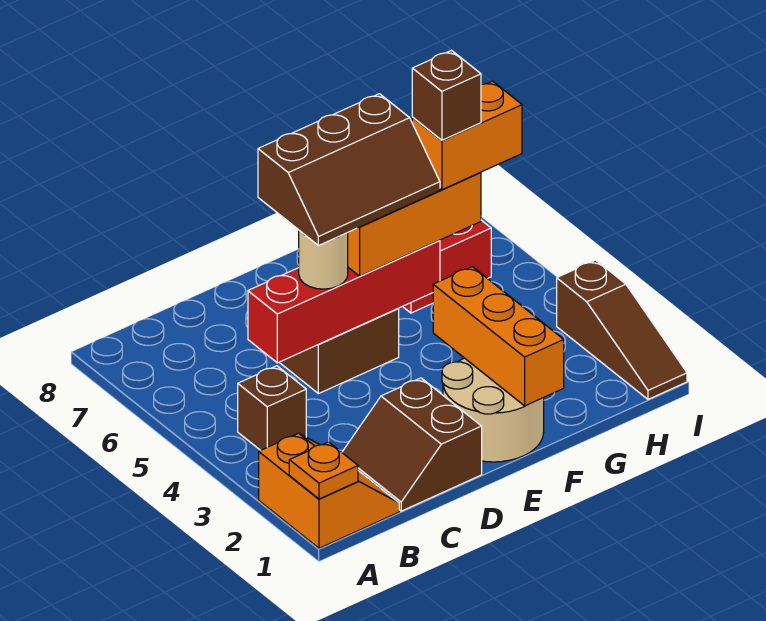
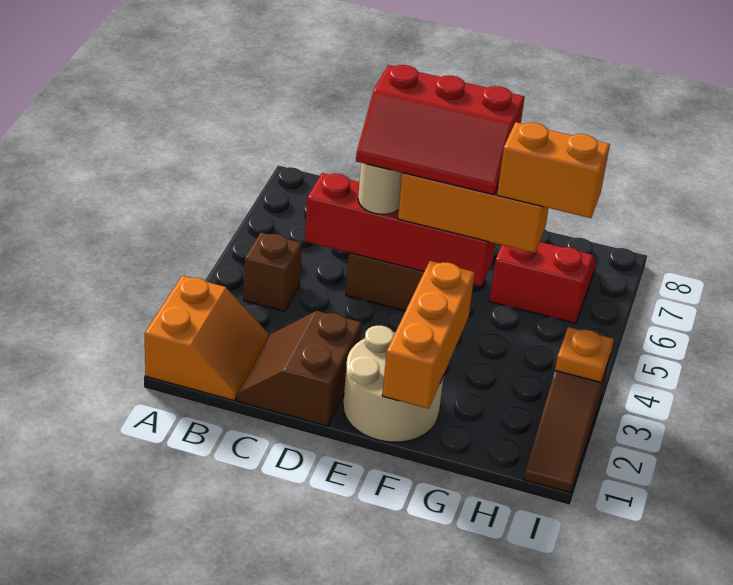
orange 1x1 plate [289,442,358,499] -> orange 1x1 plate moved to [555,327,614,382]
brown 2x3 slope [258,94,440,246] -> red 2x3 slope [356,65,525,195]
brown 1x1 brick [412,51,481,140] -> none

